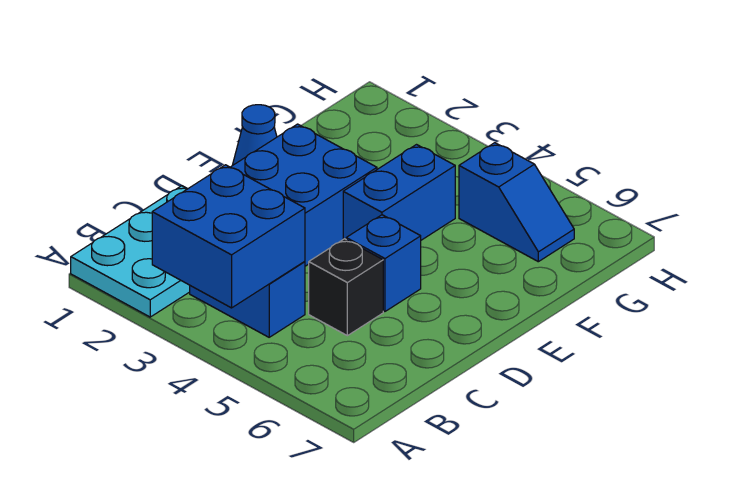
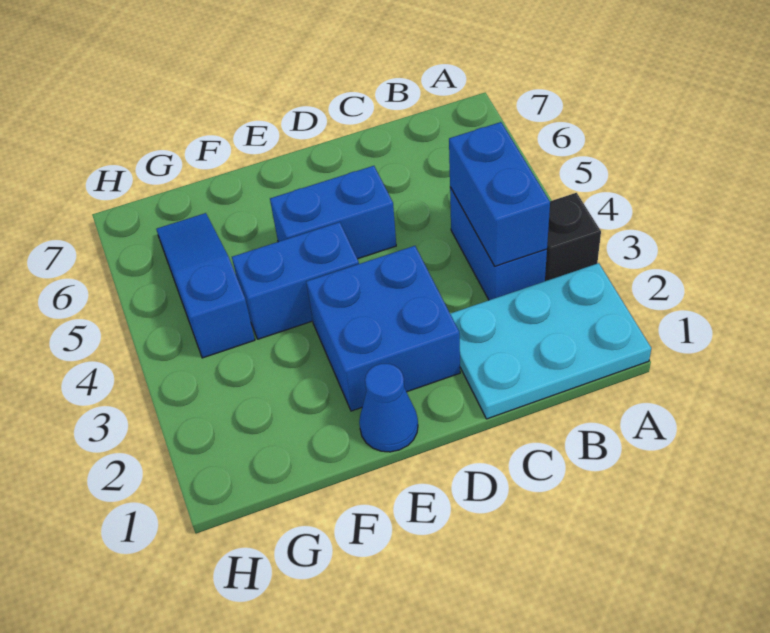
blue 2x2 brick [152,165,305,308] -> blue 1x2 brick [449,122,550,266]
black 1x1 brick [309,239,383,336] -> black 1x1 brick moved to [545,193,601,281]
blue 1x1 brick [346,215,421,311] -> blue 1x2 brick [270,166,396,259]
blue 1x2 slope [459,143,574,262] -> blue 1x3 slope [156,213,255,358]

